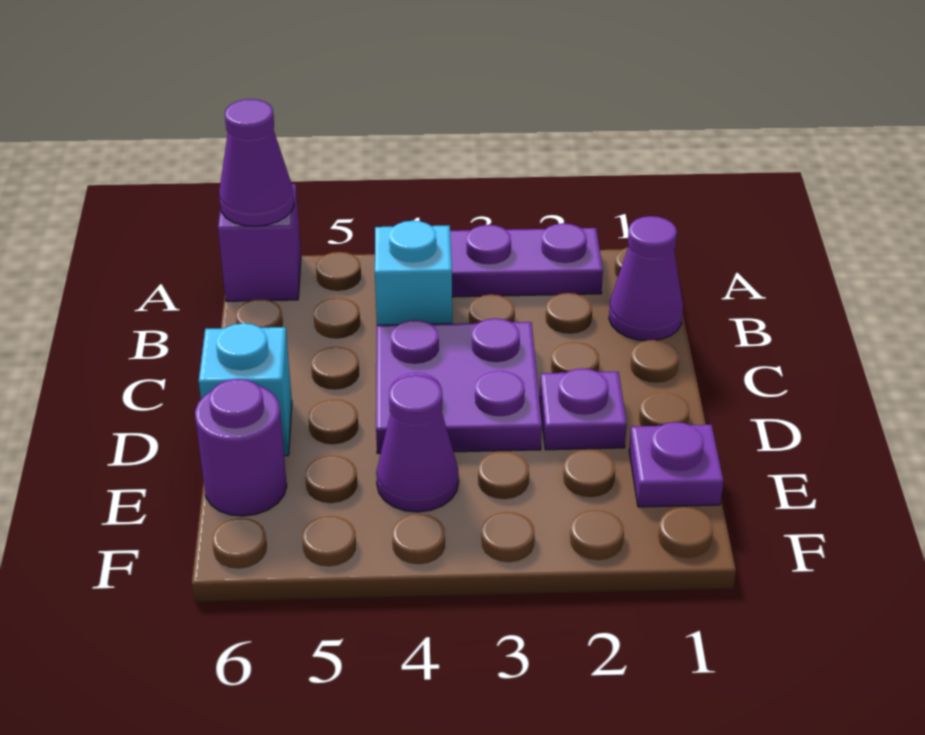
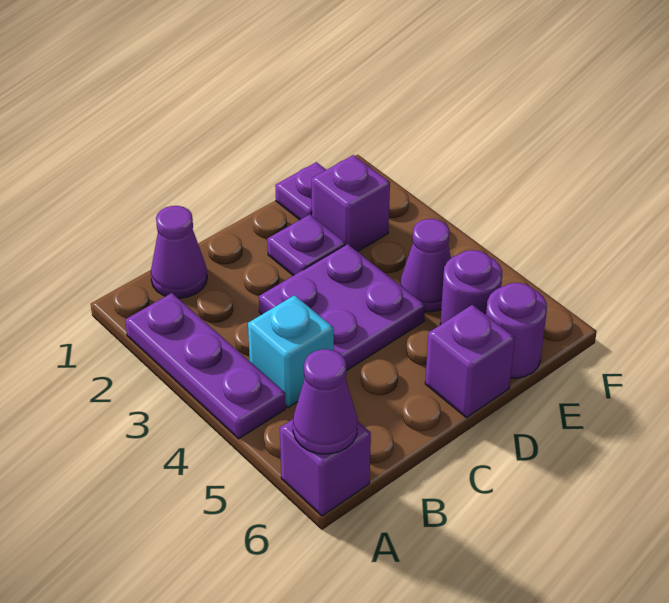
cyan 1x1 brick [199,323,292,456] -> purple 1x1 brick [425,305,515,418]
none -> purple 1x1 brick [312,155,390,252]
none -> purple 1x1 round brick [440,250,502,325]

